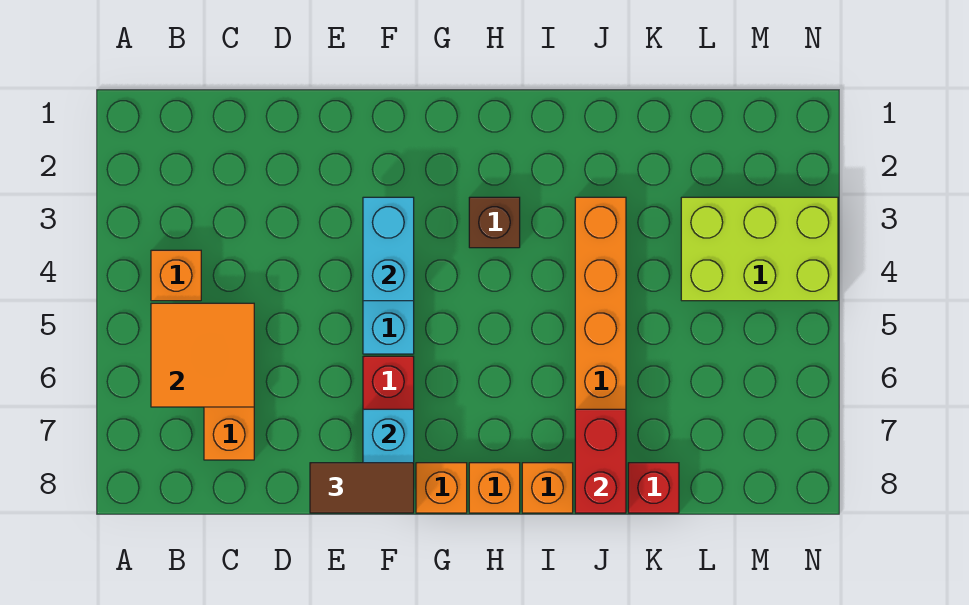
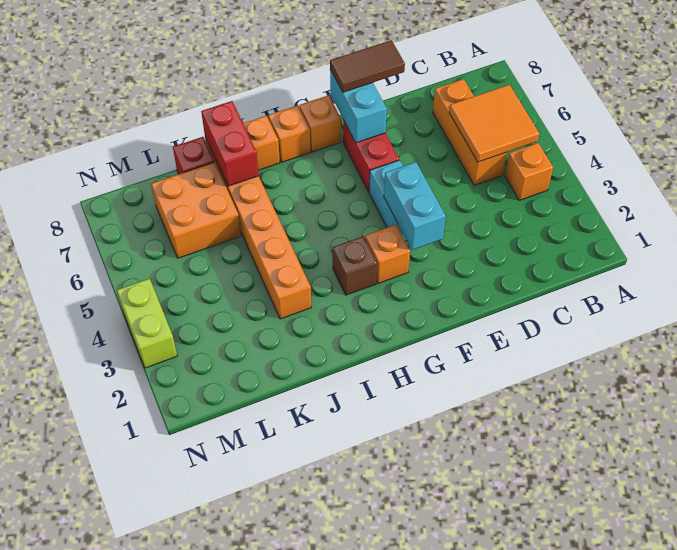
none -> orange 1x1 brick [365,225,410,283]
none -> orange 2x2 brick [151,162,241,258]
lime 2x3 brick [681,197,838,301] -> lime 1x2 brick [117,279,177,368]

